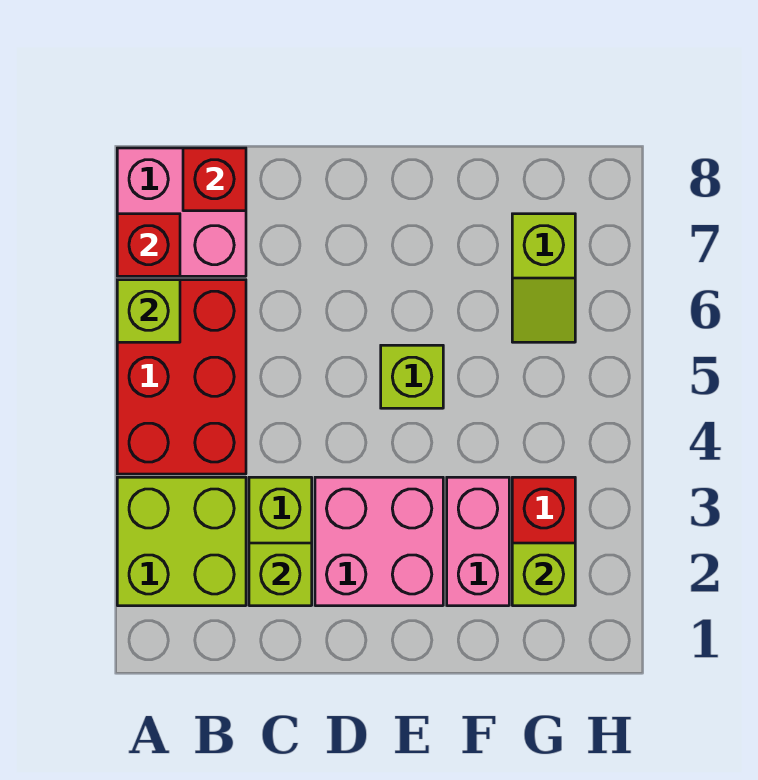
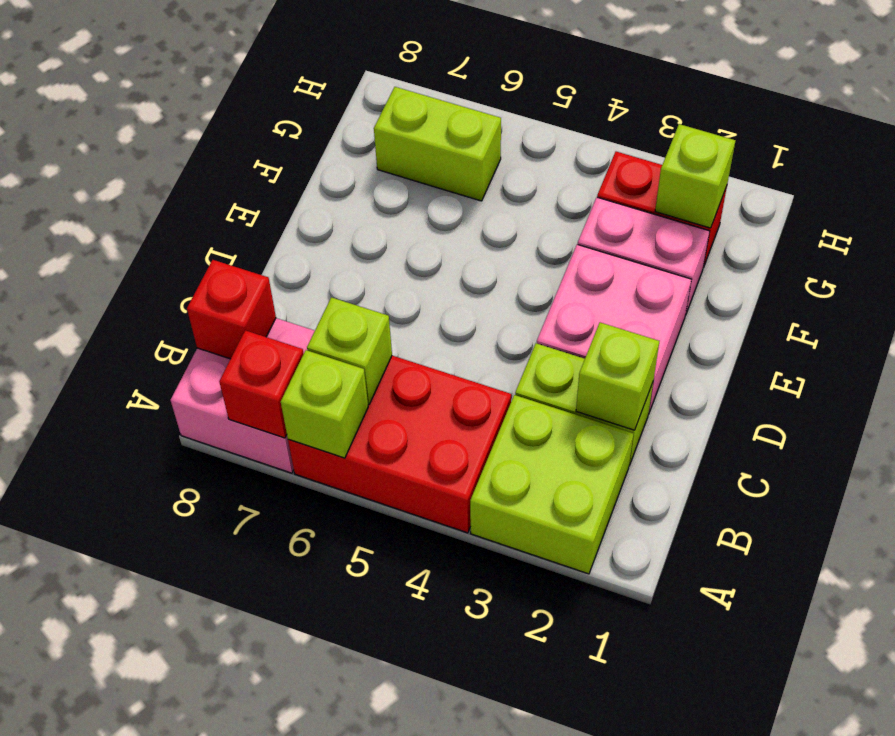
lime 1x1 brick [381,345,443,408] -> lime 1x1 brick moved to [307,297,392,404]
lime 1x2 slope [512,214,575,342] -> lime 1x2 brick [374,87,501,201]

